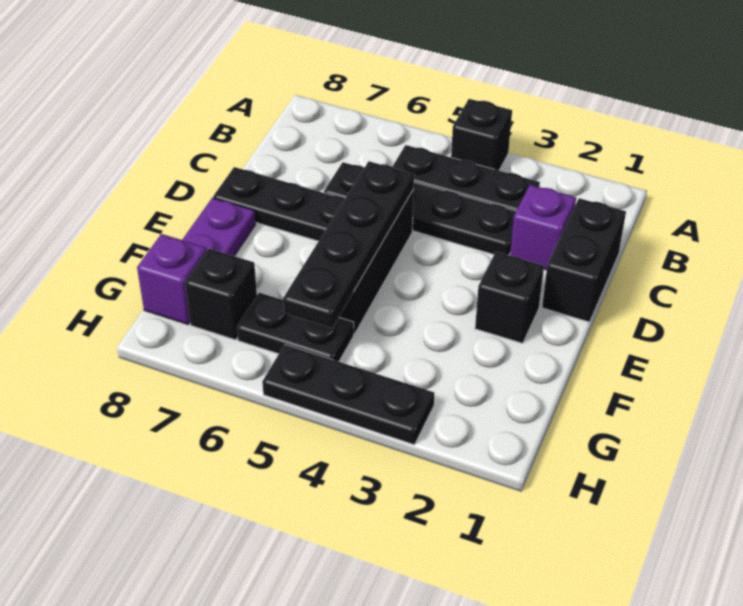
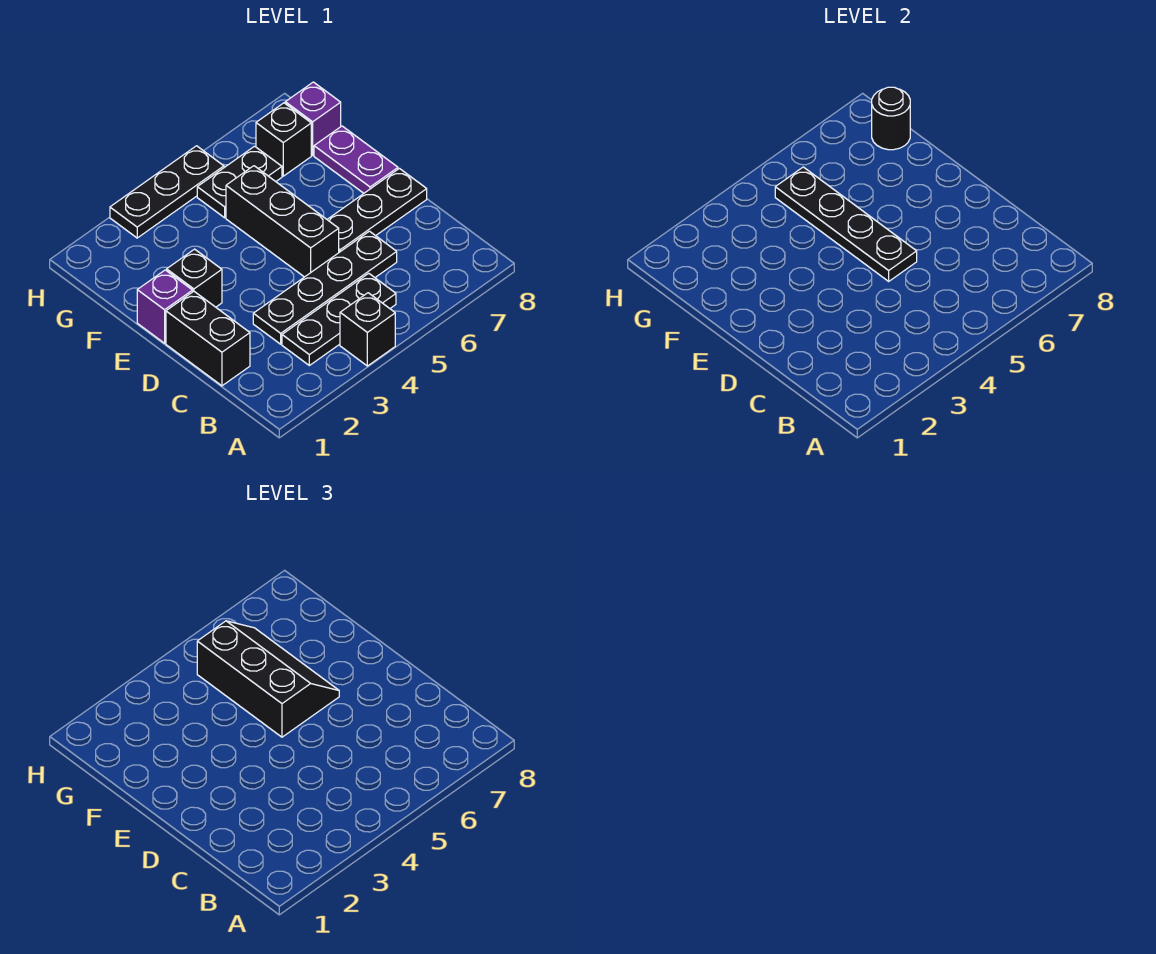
purple 1x1 brick [510,185,576,270] -> purple 1x1 brick moved to [137,270,193,343]
none -> black 2x3 slope [197,621,339,737]
none -> black 1x1 round brick [872,87,910,150]

